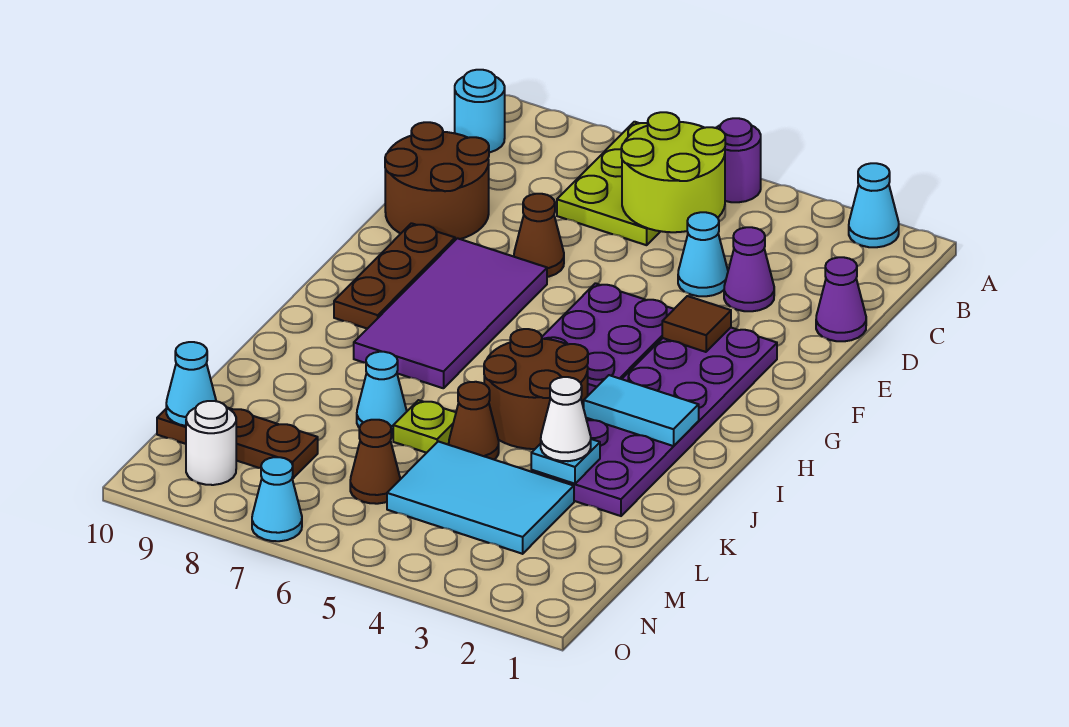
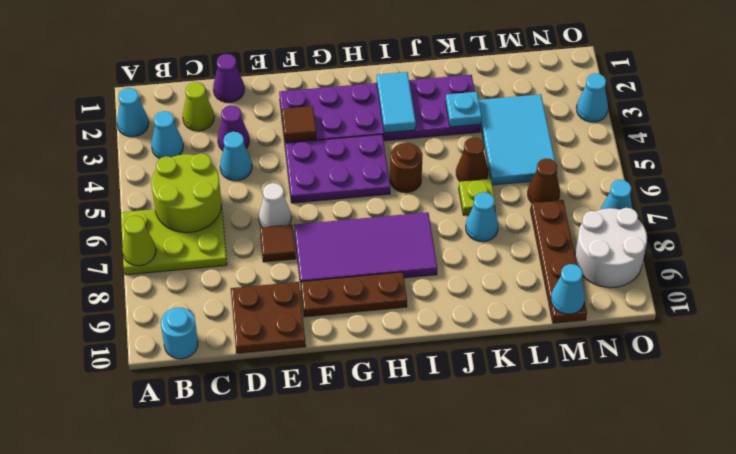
purple 1x1 round brick [716,118,761,202] -> none
none -> lime 1x1 cone [122,216,156,266]
none -> cyan 1x1 cone [151,111,183,159]
none -> lime 1x1 cone [183,82,214,131]
brown 2x2 round brick [385,122,489,240] -> brown 2x2 plate [231,282,306,353]
brown 1x1 cone [514,194,564,277] -> brown 1x1 tile [260,225,296,262]
brown 2x2 round brick [484,329,588,449] -> brown 1x1 round brick [390,143,423,193]
white 1x1 cone [541,377,591,461] -> white 1x1 cone moved to [259,183,291,227]
brown 1x3 plate [157,407,318,479] -> brown 1x4 plate [531,200,587,323]
white 1x1 round brick [186,401,236,485] -> white 2x2 round brick [575,208,647,288]
none -> cyan 1x1 cone [576,73,608,122]

